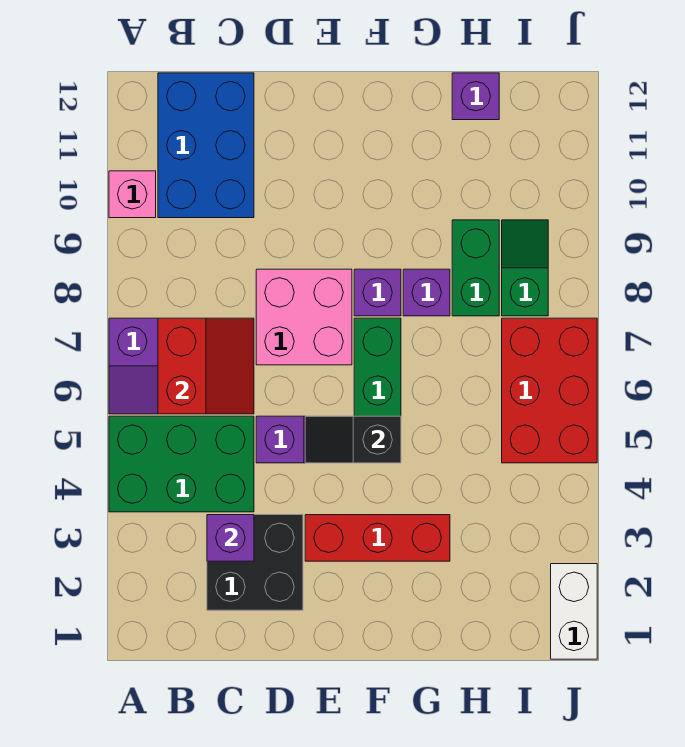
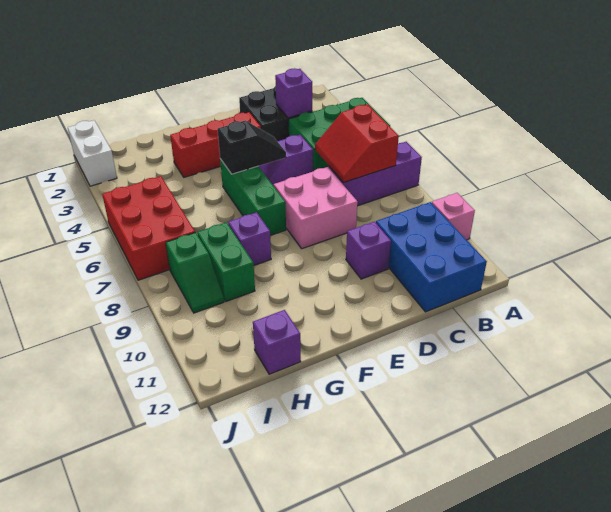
purple 1x1 brick [354,269,401,316] -> purple 1x1 brick moved to [346,222,391,279]

